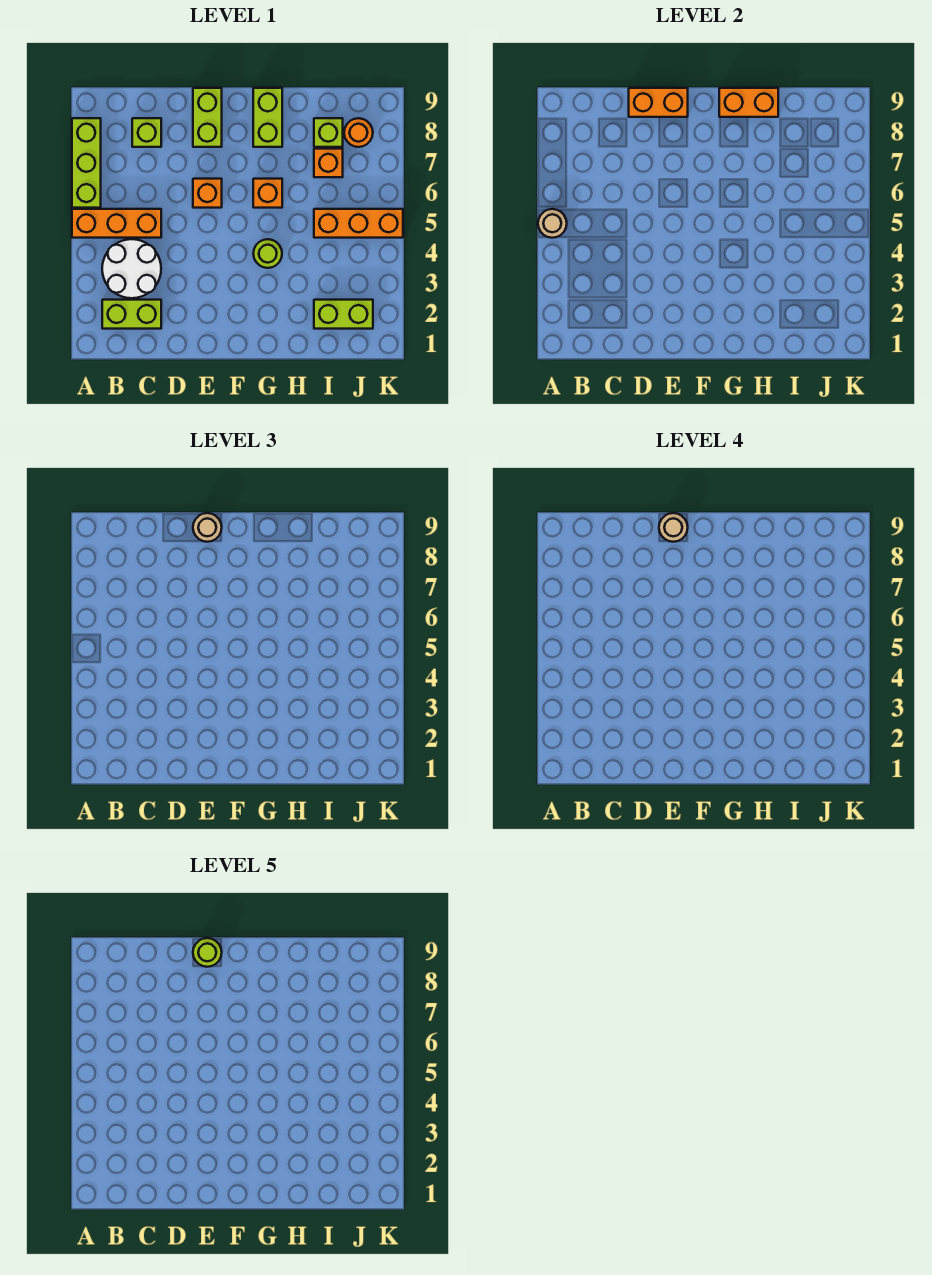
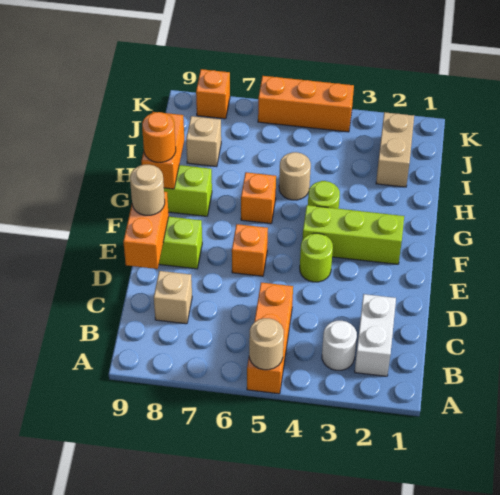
lime 1x3 brick [72,118,101,208] -> lime 1x3 brick moved to [302,205,404,264]
lime 1x2 brick [102,300,161,329] -> white 1x2 brick [355,294,396,376]
white 2x2 round brick [102,239,161,298] -> white 1x1 round brick [322,321,357,370]
lime 1x1 brick [132,118,161,147] -> tan 1x1 brick [154,271,192,324]
tan 1x1 round brick [659,513,688,542] -> tan 1x1 round brick moved to [279,152,311,200]
lime 1x1 round brick [193,938,222,967] -> lime 1x1 round brick moved to [300,233,333,282]
lime 1x2 brick [314,300,373,329] -> tan 1x2 brick [376,112,414,187]
orange 1x3 brick [314,209,403,238] -> orange 1x3 brick turned to [258,76,354,132]
orange 1x1 brick [314,149,343,177] -> orange 1x1 brick moved to [196,69,230,119]
lime 1x1 brick [314,118,343,147] -> tan 1x1 brick [186,116,221,167]
orange 1x1 round brick [344,118,373,147] -> orange 1x1 round brick moved to [142,112,176,162]

